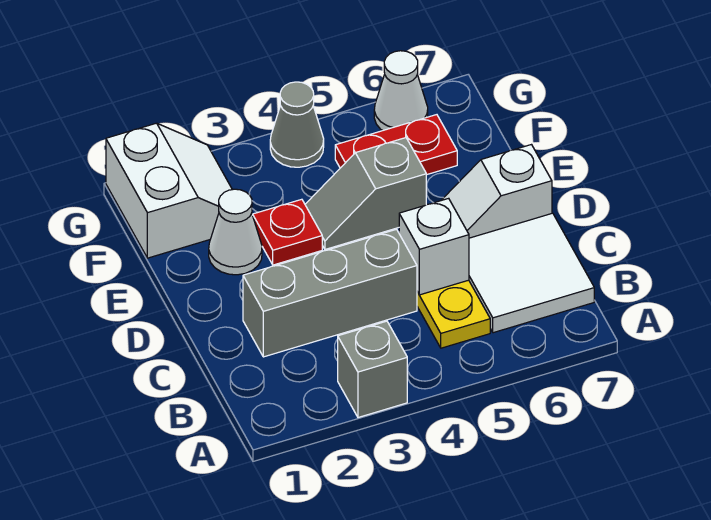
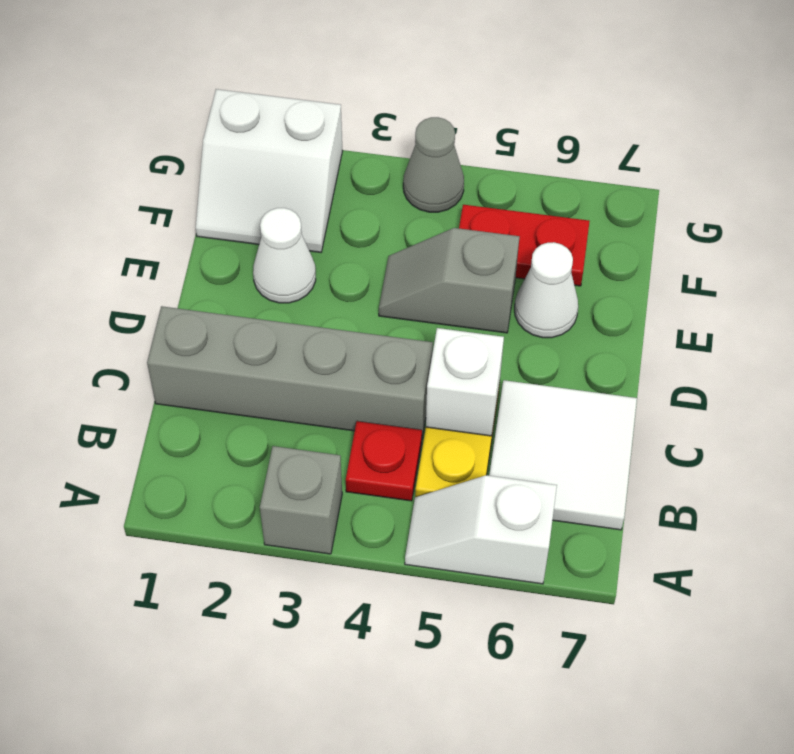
grey 1x3 brick [243,229,417,357] -> grey 1x4 brick [147,306,433,437]
white 1x2 slope [441,145,552,238] -> white 1x2 slope moved to [405,475,557,584]
red 1x1 plate [253,199,322,265] -> red 1x1 plate moved to [346,421,422,501]
white 2x2 slope [106,123,232,258] -> white 2x2 slope turned to [196,89,342,252]
white 1x1 cone [374,51,428,131] -> white 1x1 cone moved to [515,242,578,338]

